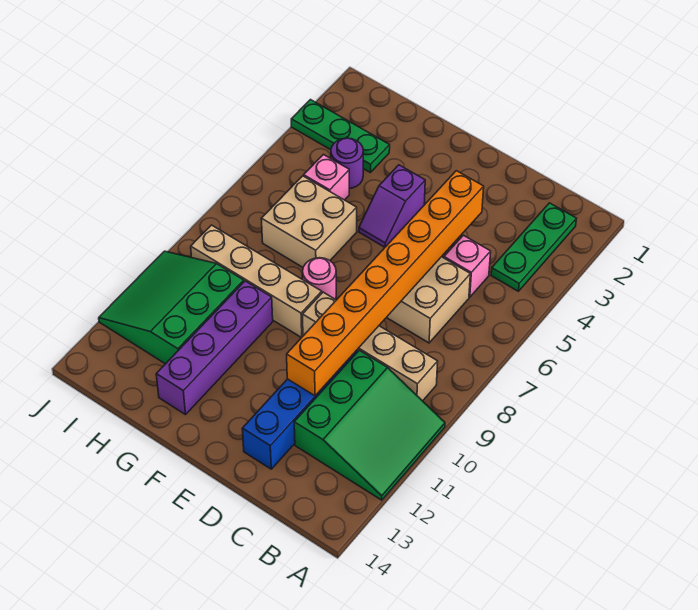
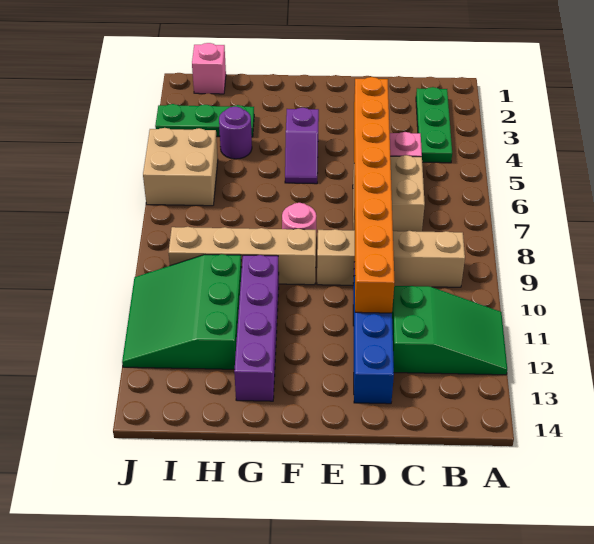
green 3x3 slope [294,350,445,500] -> green 2x3 slope [392,286,507,375]
tan 2x2 brick [261,176,357,267] -> tan 2x2 brick moved to [143,128,218,206]
pink 1x1 brick [304,155,349,200] -> pink 1x1 brick moved to [192,43,226,94]

